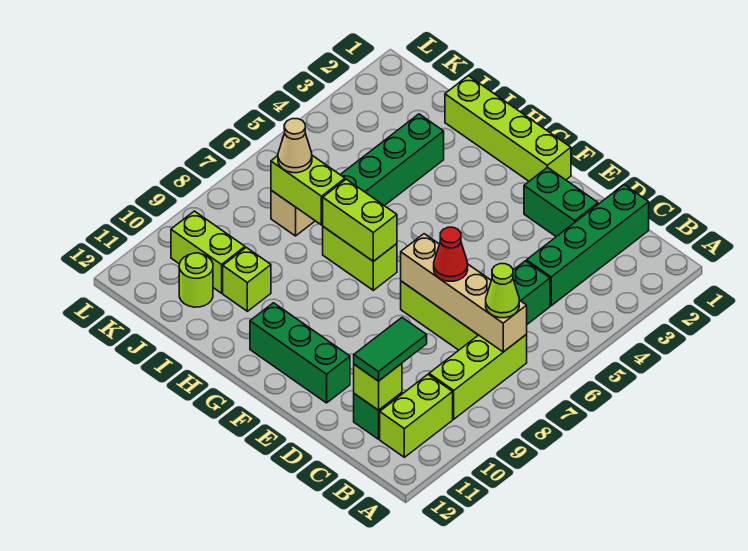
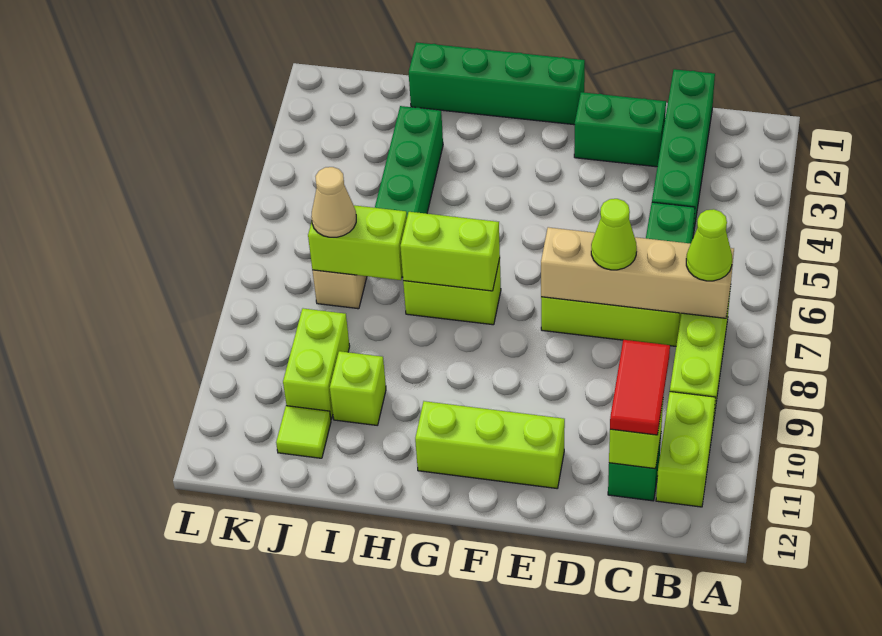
green 1x2 tile [354,318,427,381] -> red 1x2 tile [610,340,670,435]
red 1x1 cone [434,227,468,281] -> lime 1x1 cone [591,199,637,270]
green 1x3 brick [250,303,350,403] -> lime 1x3 brick [415,401,565,488]
lime 1x4 brick [445,76,571,181] -> green 1x4 brick [409,42,585,125]
lime 1x2 brick [171,211,245,293] -> lime 1x2 brick turned to [283,308,350,419]
lime 1x1 round brick [179,253,213,307] -> lime 1x1 tile [276,406,331,458]

